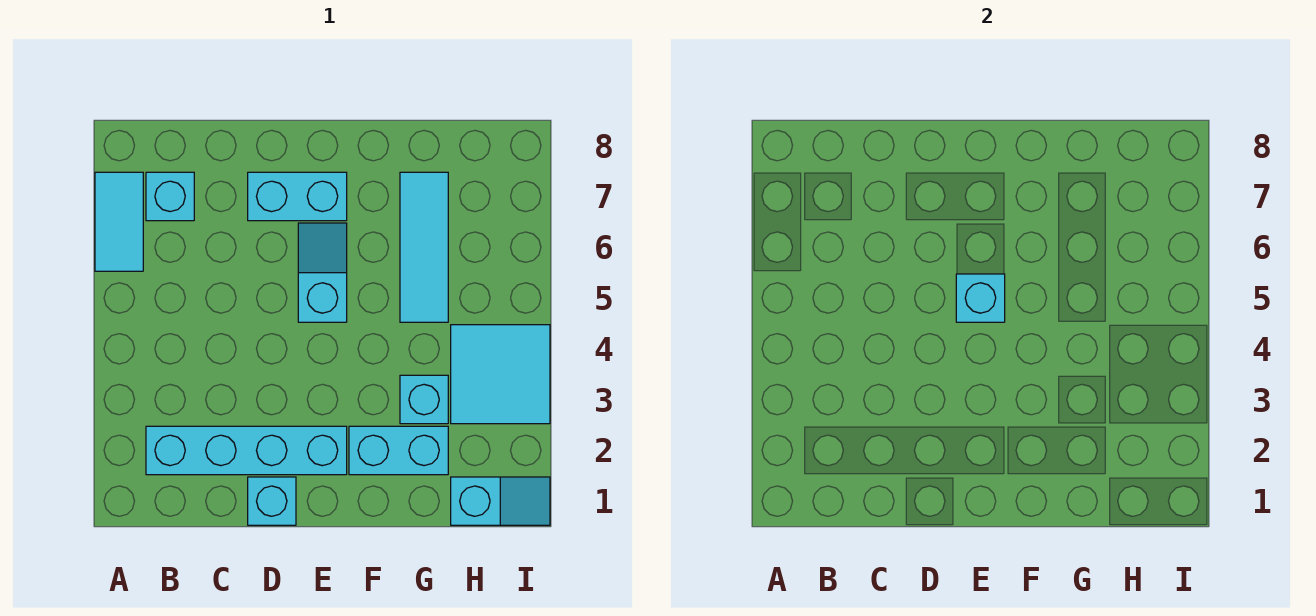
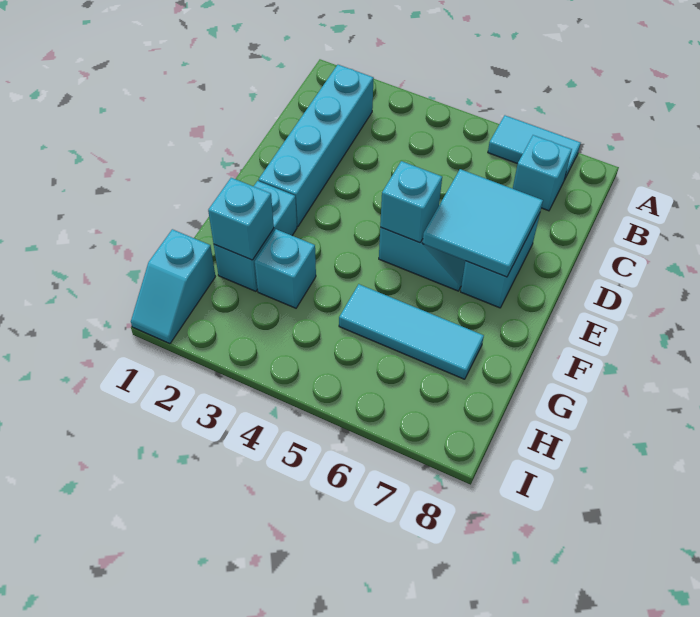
cyan 1x1 brick [248,477,296,525] -> cyan 1x1 brick moved to [208,178,274,260]
cyan 2x2 tile [451,325,550,424] -> cyan 2x2 tile moved to [423,169,543,277]

